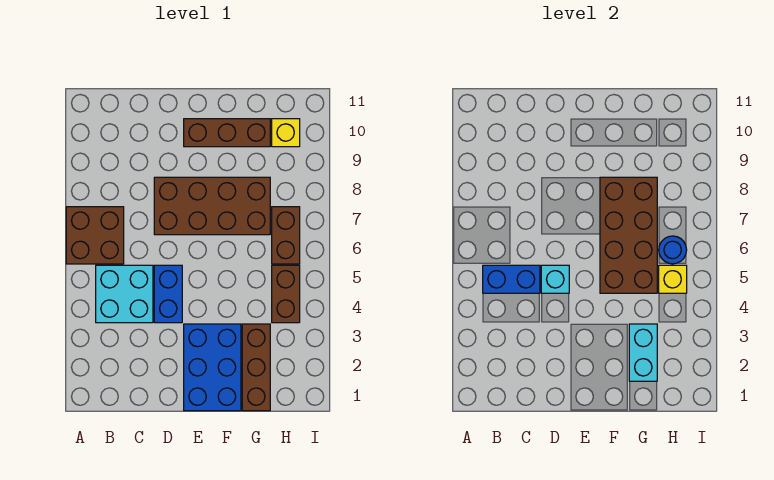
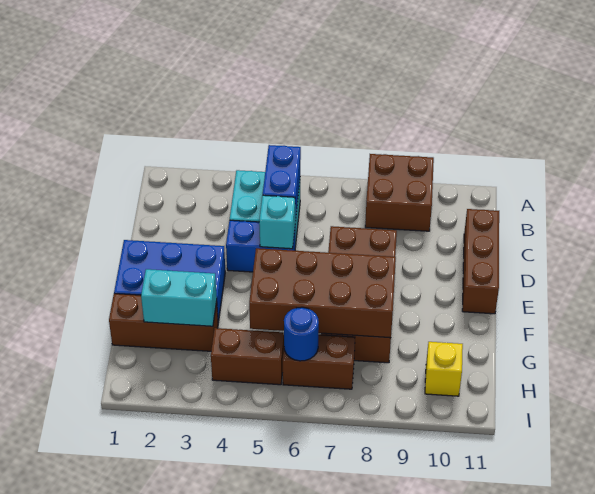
brown 2x2 brick [66,207,124,264] -> brown 2x2 brick moved to [365,154,434,231]
brown 1x3 brick [184,119,270,147] -> brown 1x3 brick moved to [462,209,499,314]
yellow 1x1 brick [659,265,687,293] -> none

